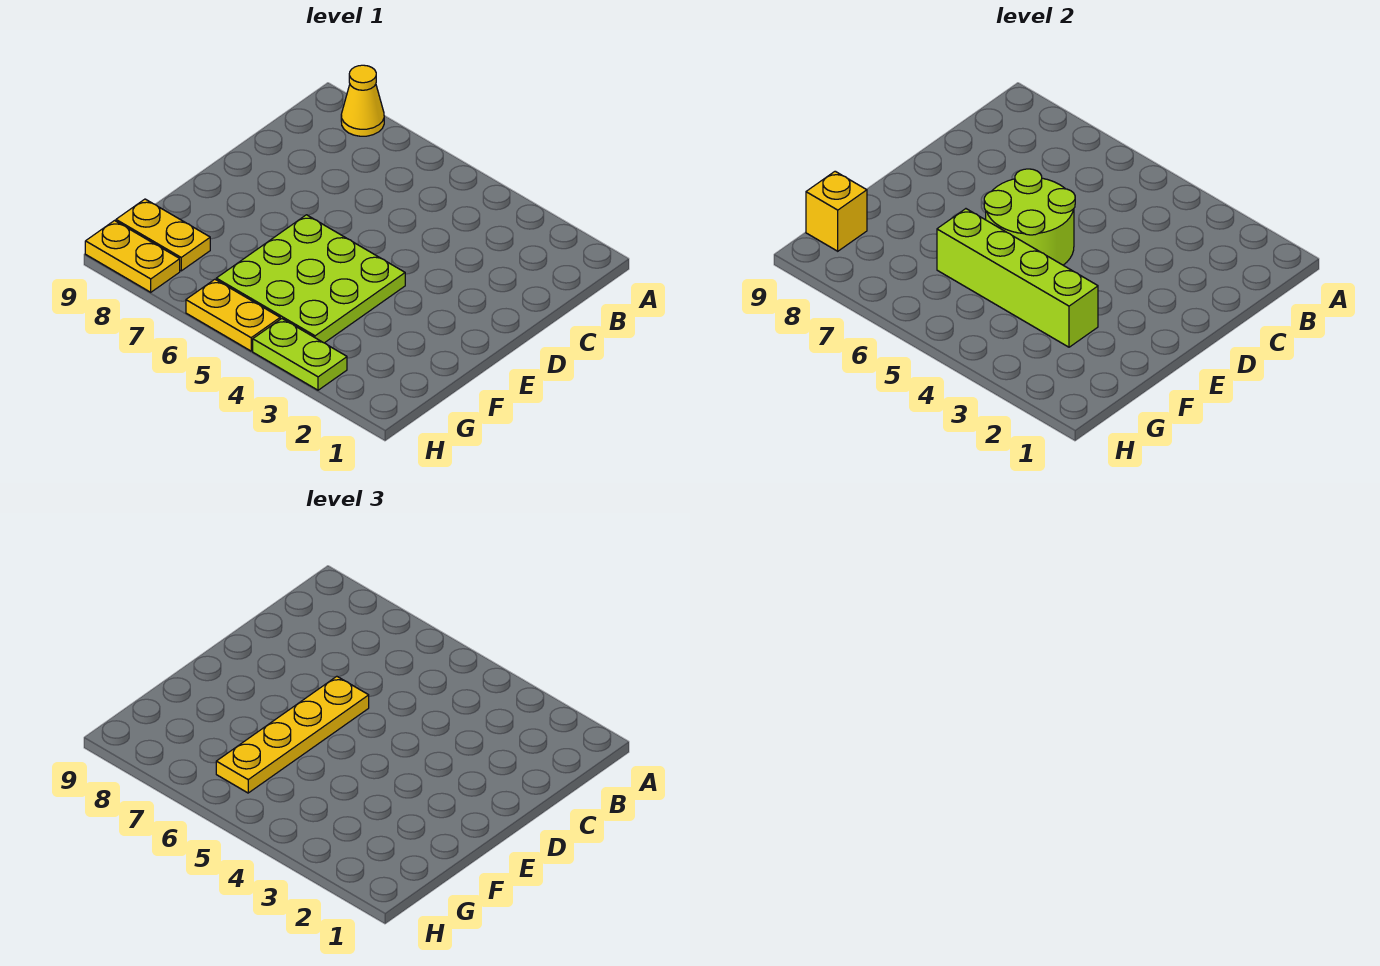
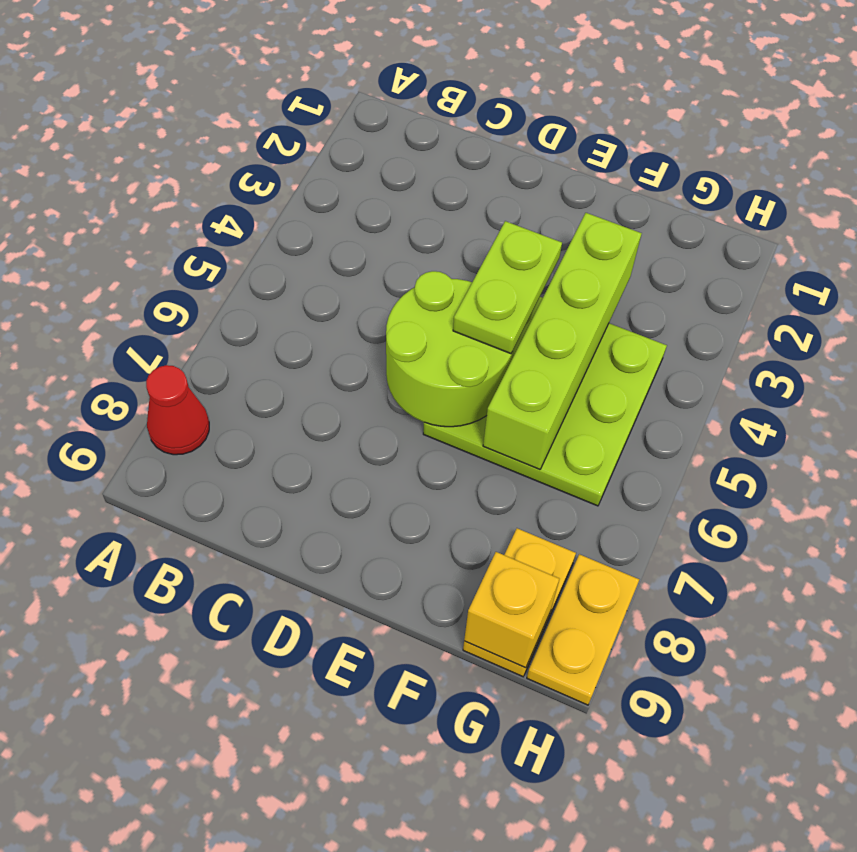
yellow 1x1 cone [341,65,384,136] -> red 1x1 cone [146,365,209,455]
yellow 1x4 plate [216,676,369,793] -> none
lime 1x2 plate [253,319,347,390] -> lime 1x2 plate moved to [453,221,562,354]
yellow 1x2 plate [186,279,280,351] -> none

